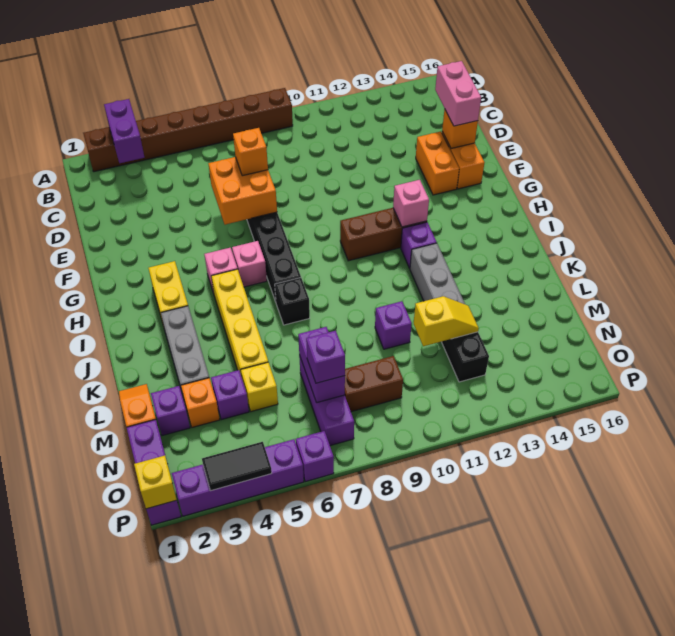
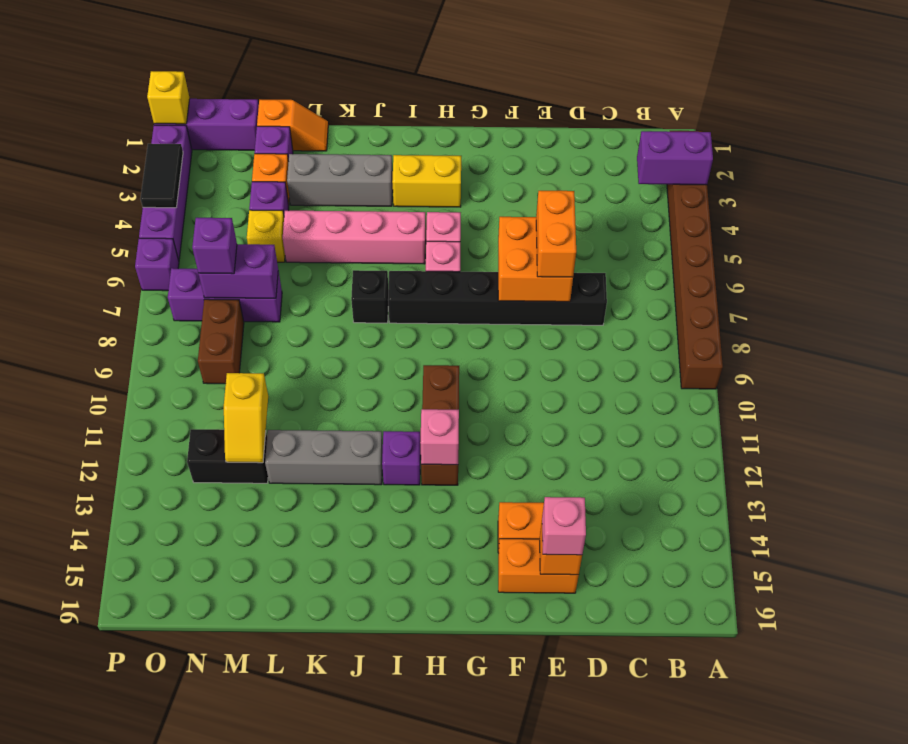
pink 1x2 brick [435,61,481,126] -> pink 1x1 brick [542,497,586,555]
orange 1x1 brick [233,128,268,176] -> orange 1x2 brick [536,191,576,277]
yellow 1x4 brick [211,269,268,377] -> pink 1x4 brick [283,211,426,264]
purple 1x1 brick [375,301,412,349] -> none

